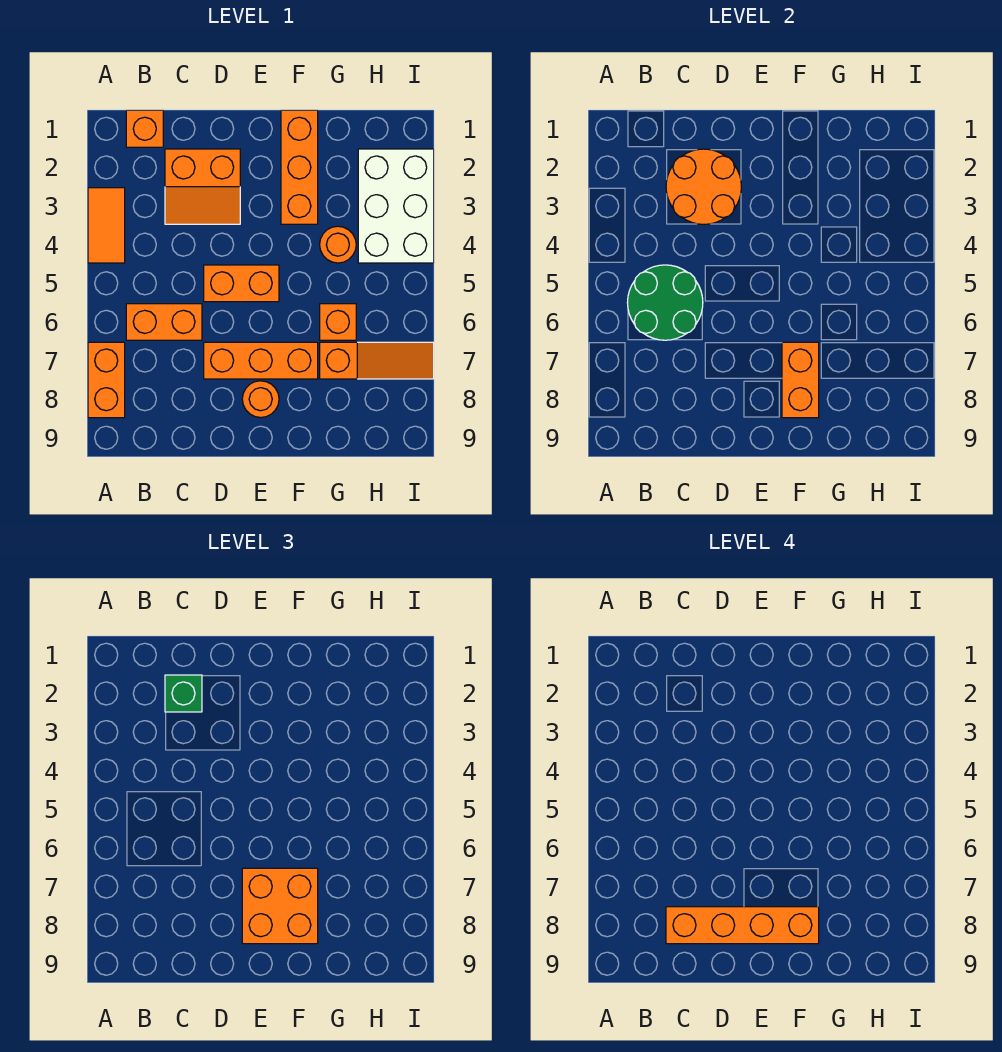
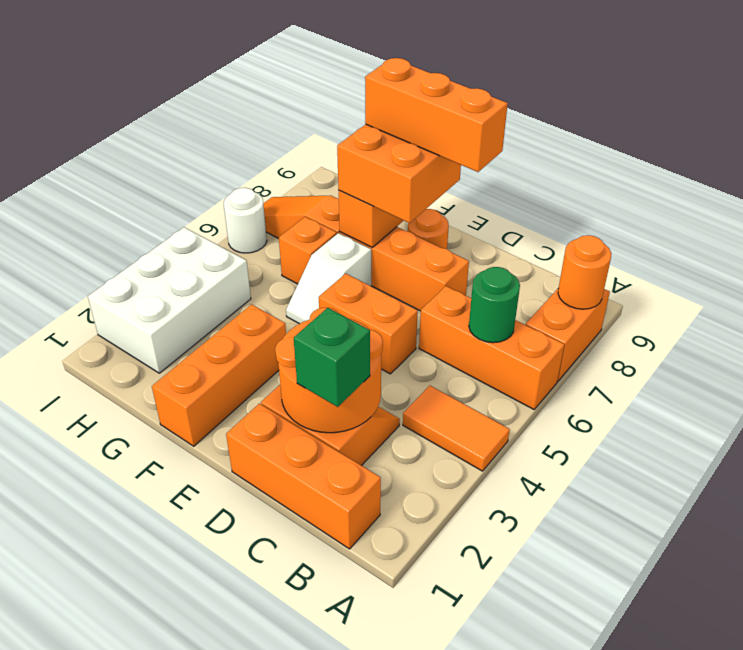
orange 1x2 tile [88,188,125,263] -> orange 1x2 tile turned to [403,386,510,471]
orange 1x1 brick [126,110,163,147] -> orange 1x3 brick [226,403,381,549]
green 2x2 round brick [627,265,703,340] -> green 1x1 round brick [469,267,520,343]
orange 1x2 brick [126,304,202,340] -> orange 1x3 brick [419,286,564,409]
orange 1x4 brick [666,907,819,944] -> orange 1x3 brick [365,58,508,172]
none -> white 1x2 slope [286,233,371,324]
orange 1x1 round brick [320,226,356,263] -> orange 1x1 round brick moved to [558,235,611,309]
none -> white 1x1 round brick [224,188,267,253]

